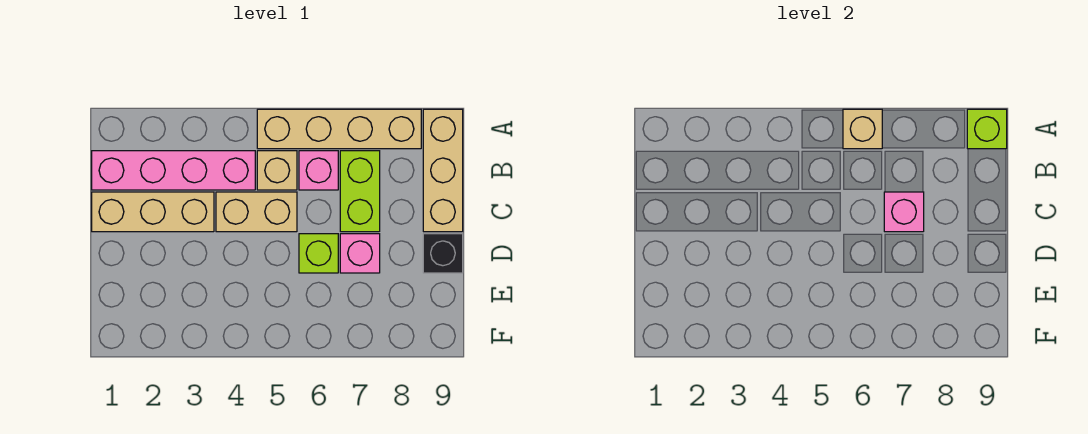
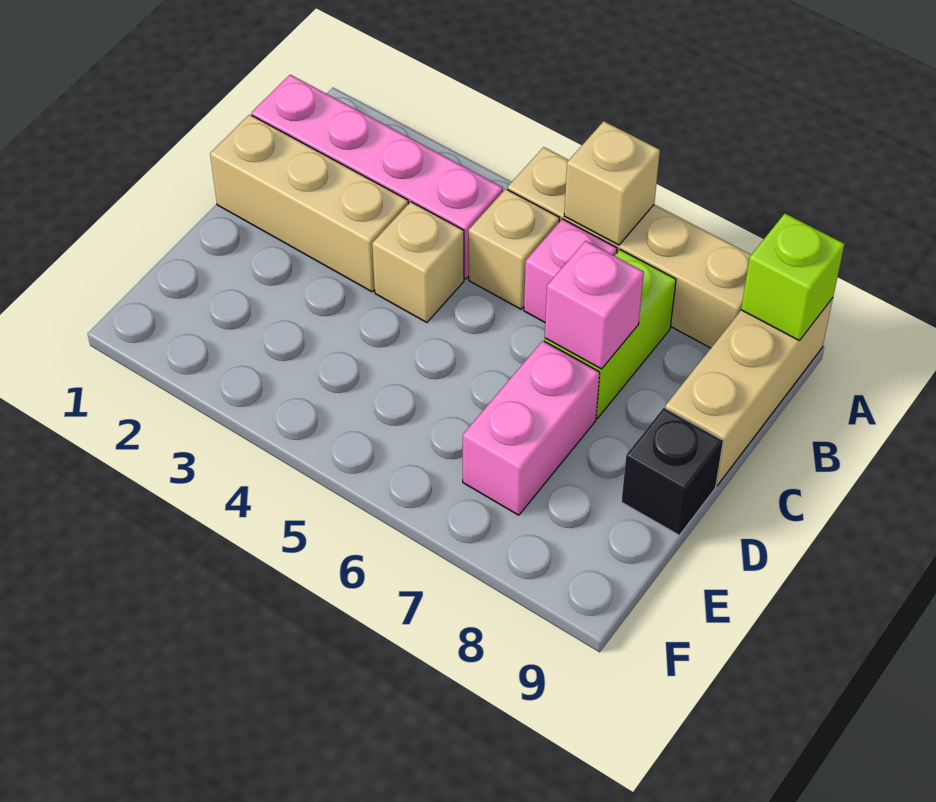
tan 1x2 brick [216,192,297,232] -> tan 1x1 brick [372,202,464,323]
lime 1x1 brick [299,234,338,273] -> none
pink 1x1 brick [340,234,380,273] -> pink 1x2 brick [463,341,600,515]

